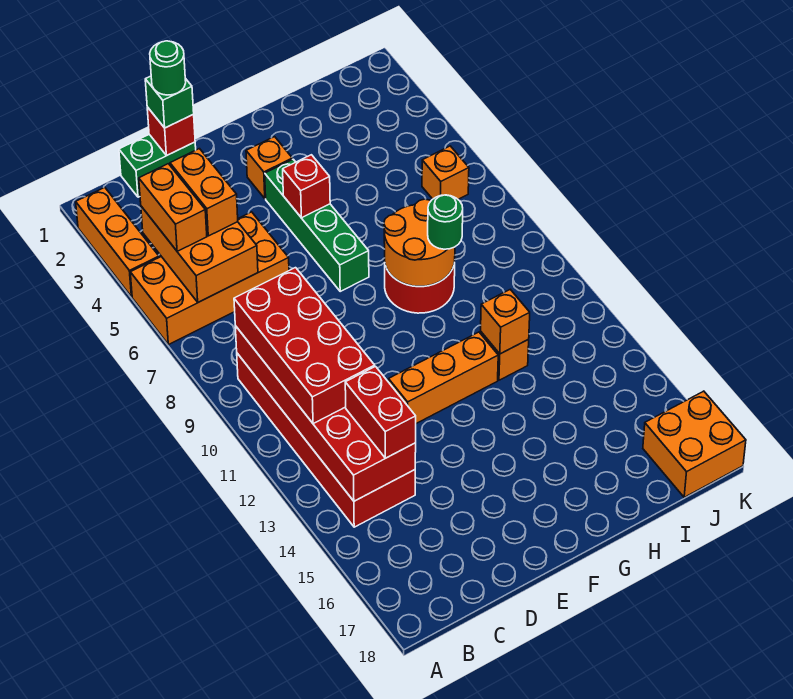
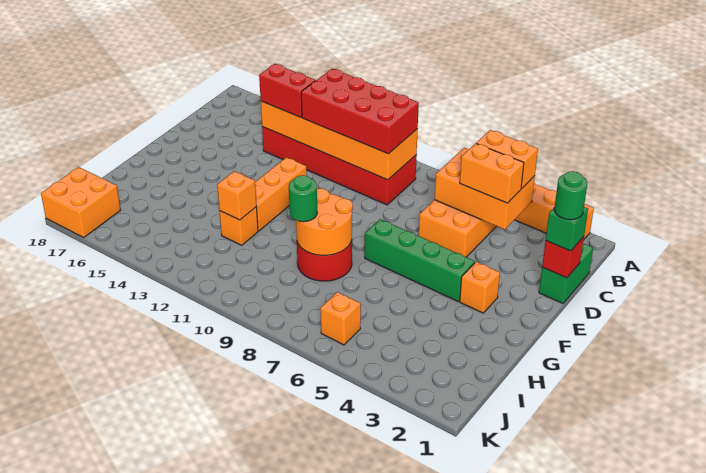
red 2x6 brick [235,326,416,501] -> orange 2x6 brick [261,101,418,180]
red 1x1 brick [283,155,330,218] -> none

